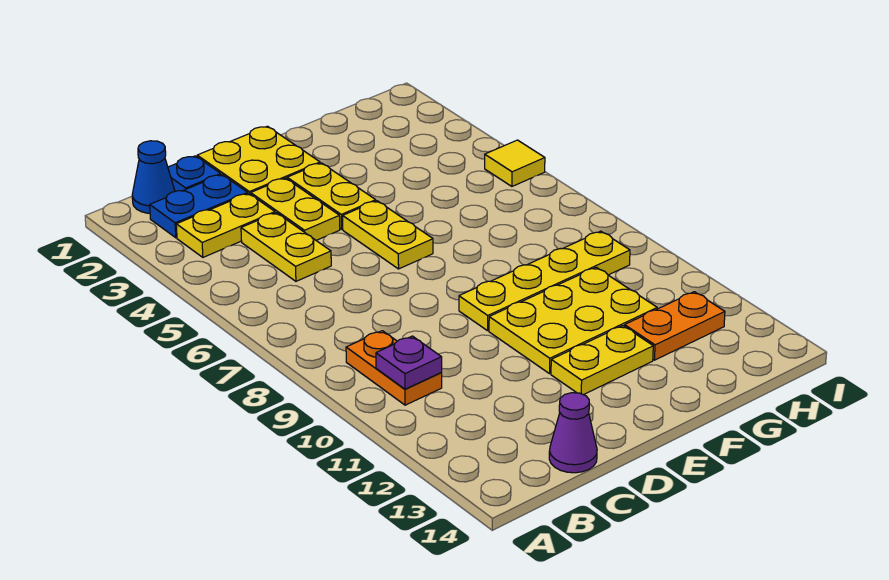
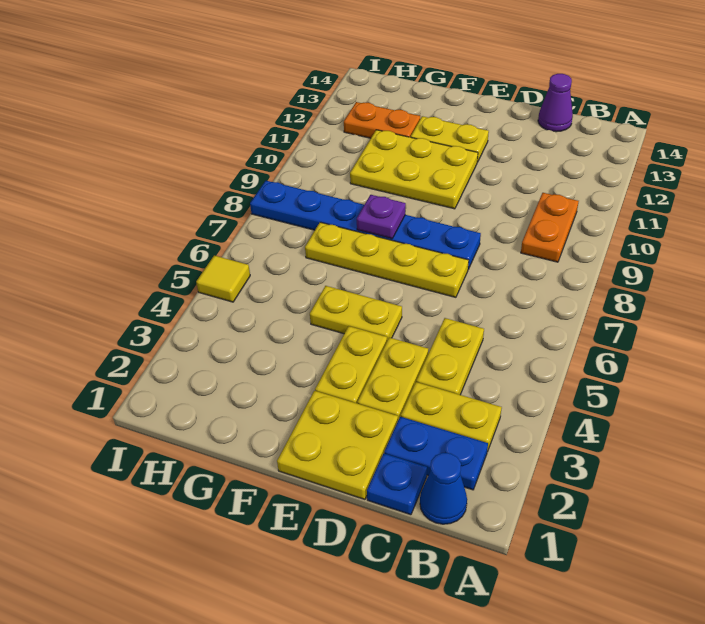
purple 1x1 plate [376,336,442,389] -> purple 1x1 plate moved to [357,195,406,239]
none -> blue 1x6 plate [250,181,481,269]
yellow 1x2 plate [343,201,433,269] -> yellow 1x2 plate turned to [310,286,402,340]
yellow 1x4 plate [459,231,630,331] -> yellow 1x4 plate moved to [305,222,469,297]

